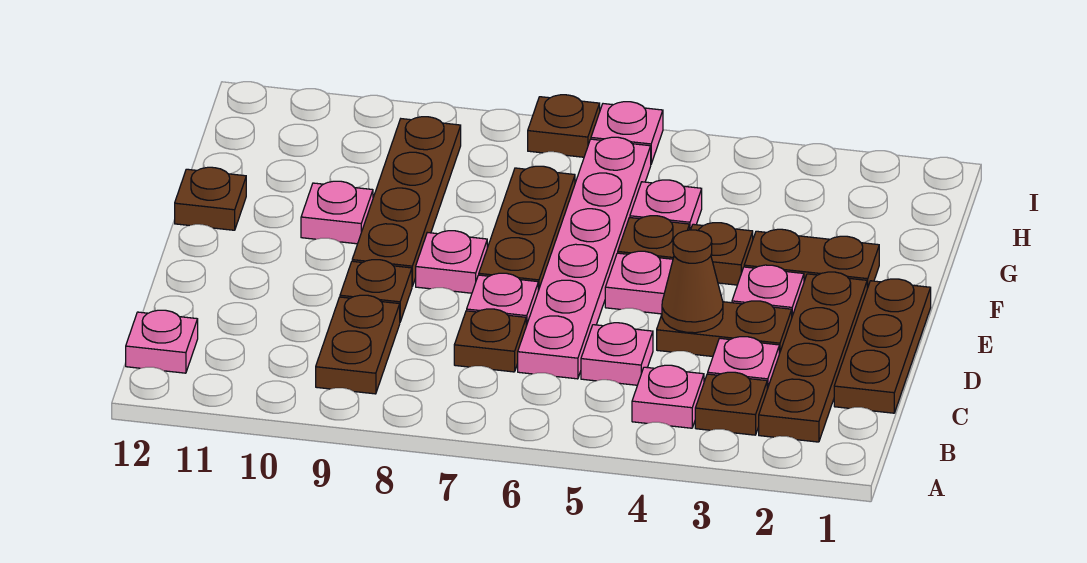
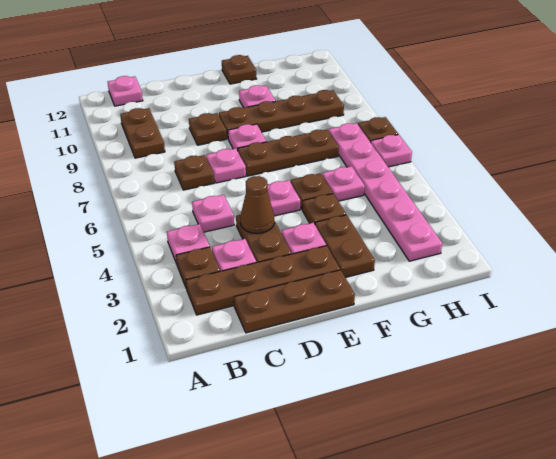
brown 1x2 plate [316,295,400,394] -> brown 1x2 plate turned to [120,108,165,158]
pink 1x6 plate [518,137,651,379] -> pink 1x6 plate turned to [329,123,442,261]

